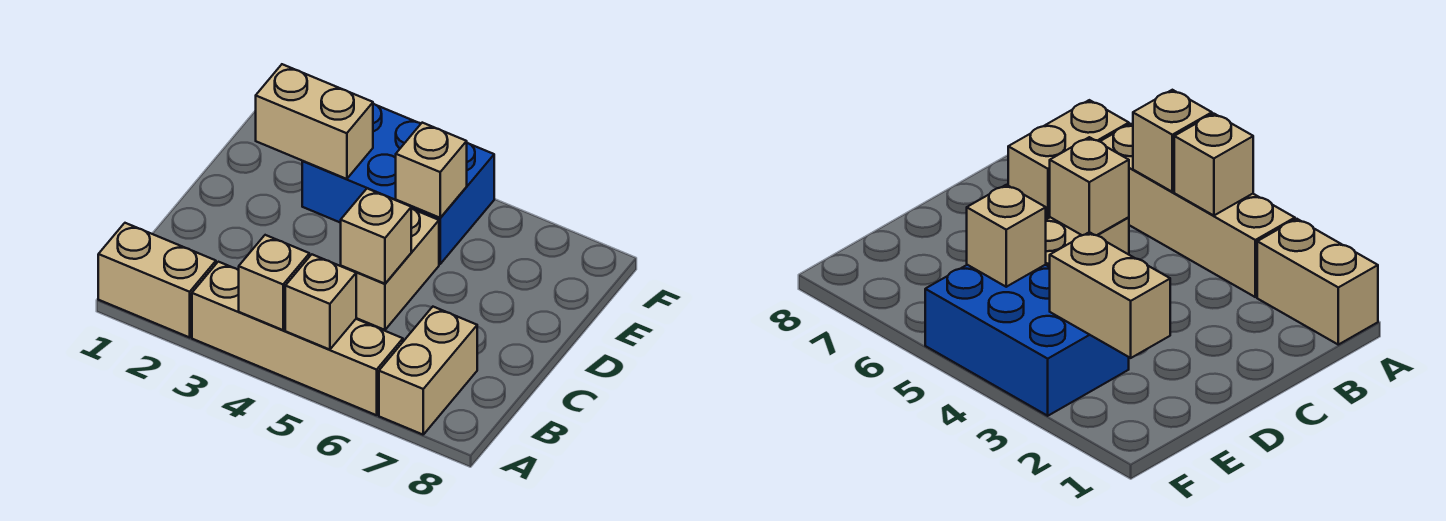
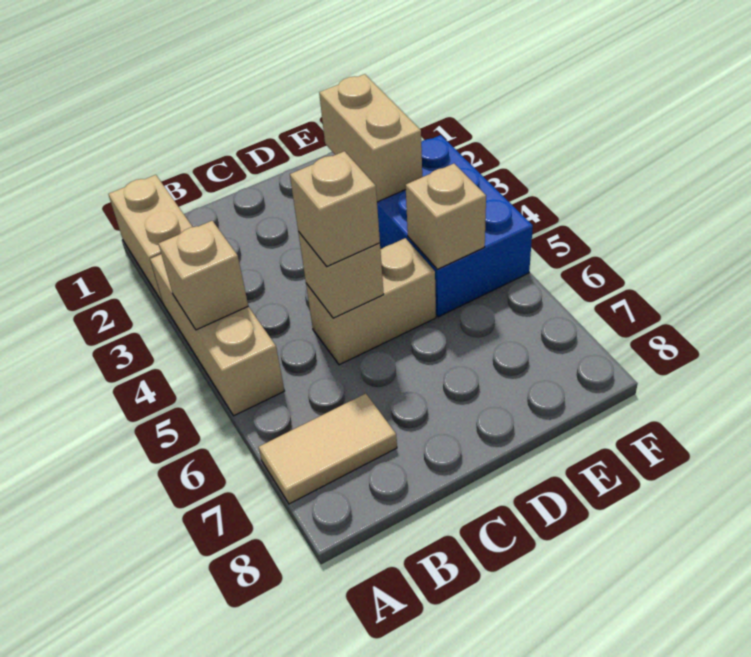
tan 1x4 brick [192,262,403,415] -> tan 1x3 brick [150,254,284,416]
tan 1x1 brick [285,254,356,350] -> tan 1x1 brick moved to [290,151,380,266]
tan 1x2 brick [379,307,477,435] -> tan 1x2 tile [259,394,397,504]

